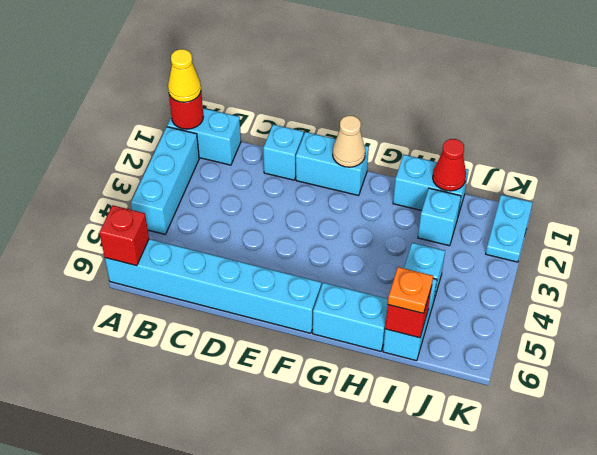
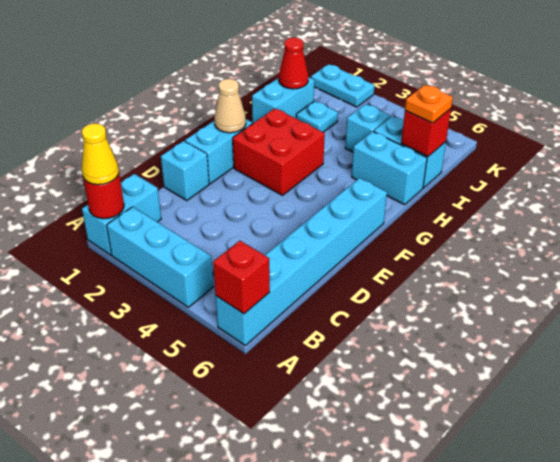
none -> red 2x2 brick [233,108,325,195]
cyan 1x2 brick [313,283,388,351] -> cyan 1x2 brick turned to [352,131,427,205]
cyan 1x1 brick [418,188,461,246] -> cyan 1x1 plate [296,101,338,132]

